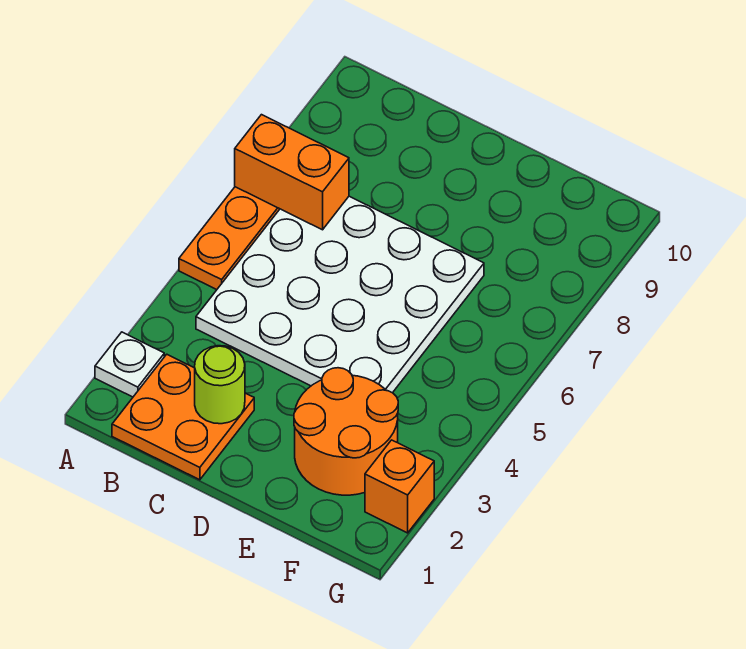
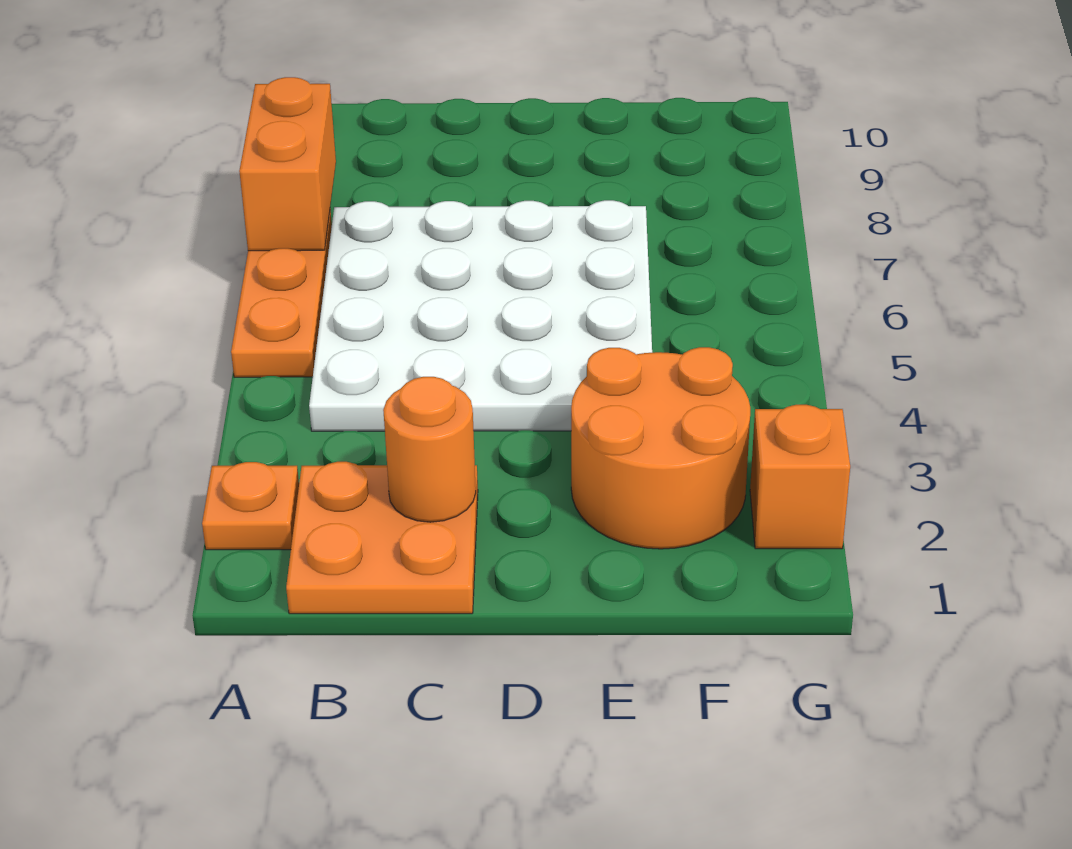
white 1x1 plate [95,332,164,397] -> orange 1x1 plate [202,462,299,550]
orange 1x2 brick [235,115,349,230] -> orange 1x2 brick turned to [239,77,336,251]
lime 1x1 round brick [195,346,245,424] -> orange 1x1 round brick [383,377,476,522]

